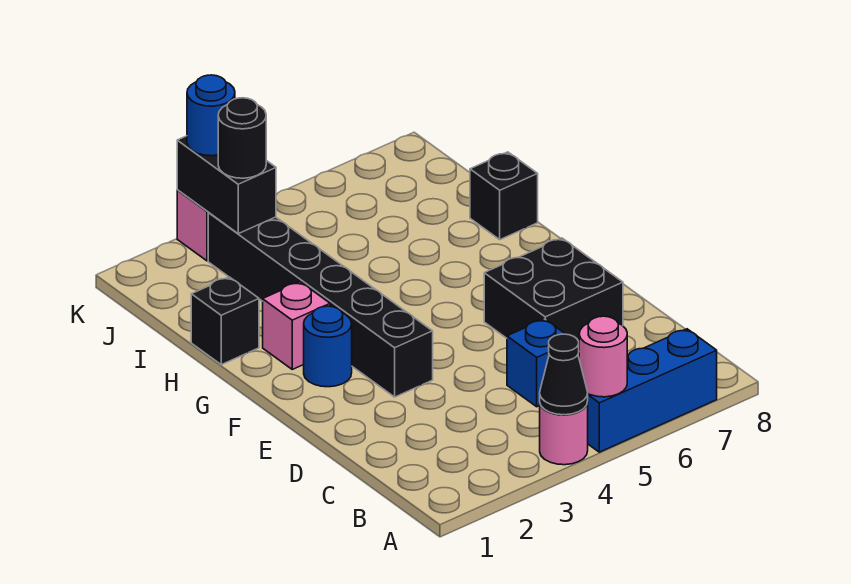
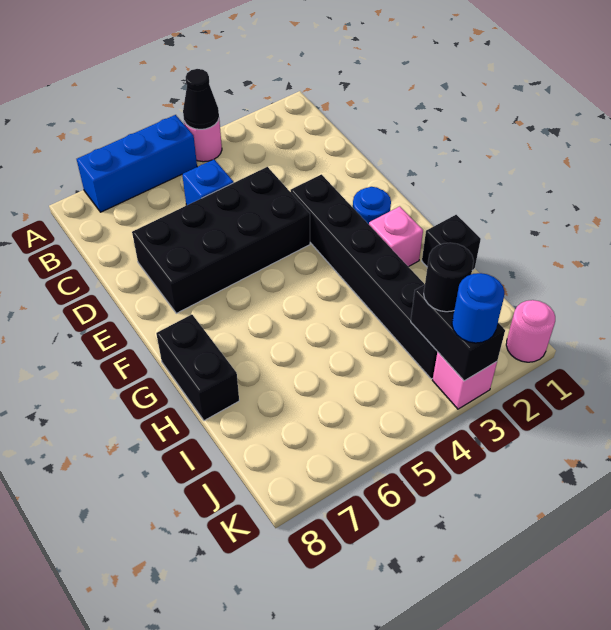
pink 1x1 round brick [579,316,627,397] -> pink 1x1 round brick moved to [506,300,555,362]
black 2x2 brick [484,238,623,341] -> black 2x4 brick [132,167,310,313]
black 1x1 brick [470,152,538,240] -> black 1x2 brick [156,314,239,421]

